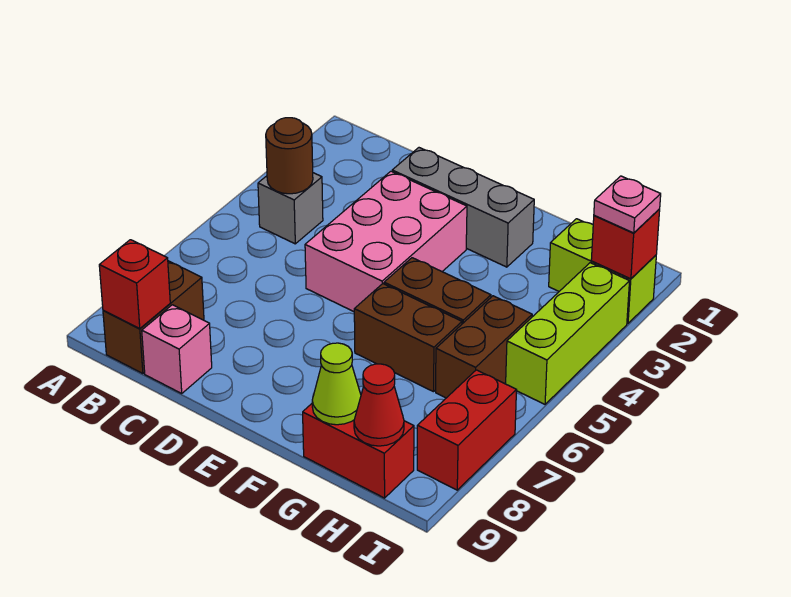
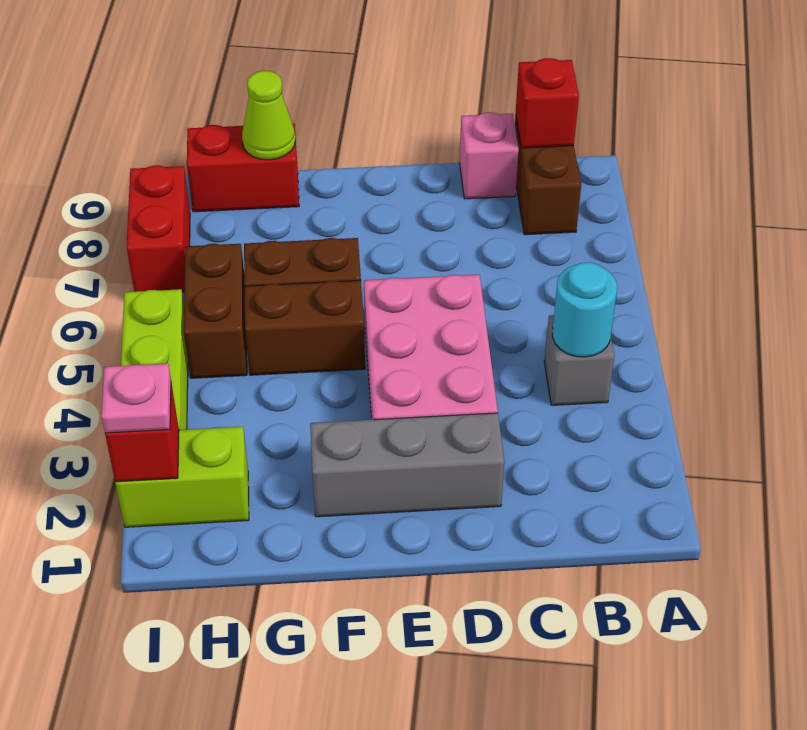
brown 1x1 round brick [266,118,313,194] -> cyan 1x1 round brick [552,262,617,357]
red 1x1 cone [354,364,404,446] -> none

